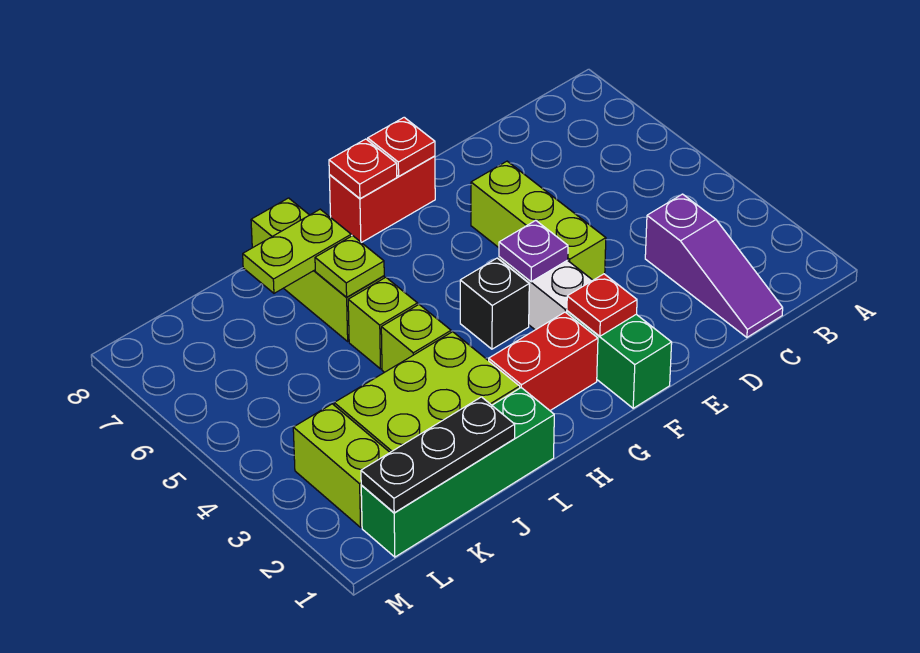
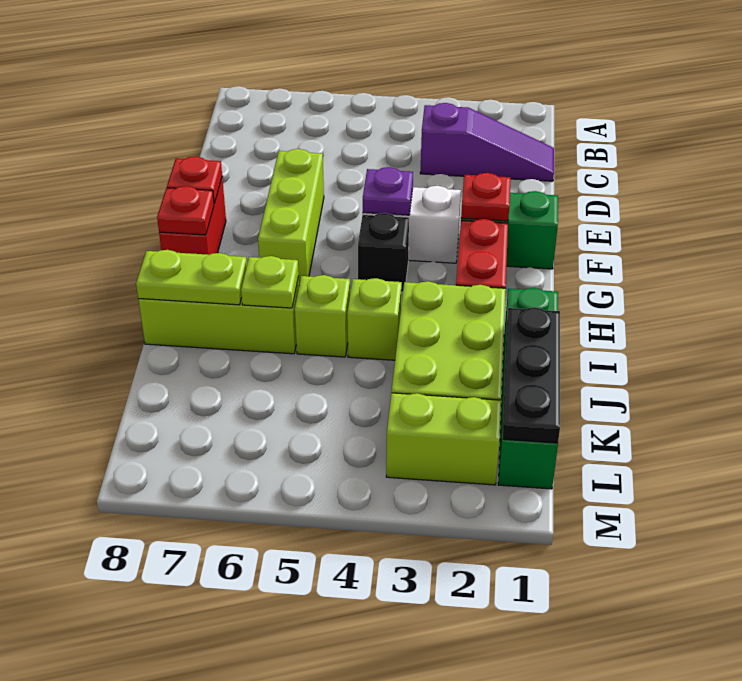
lime 1x3 brick [471,161,606,280] -> lime 1x3 brick turned to [258,149,324,284]
lime 1x2 plate [243,209,351,293] -> lime 1x2 plate turned to [136,250,247,305]

